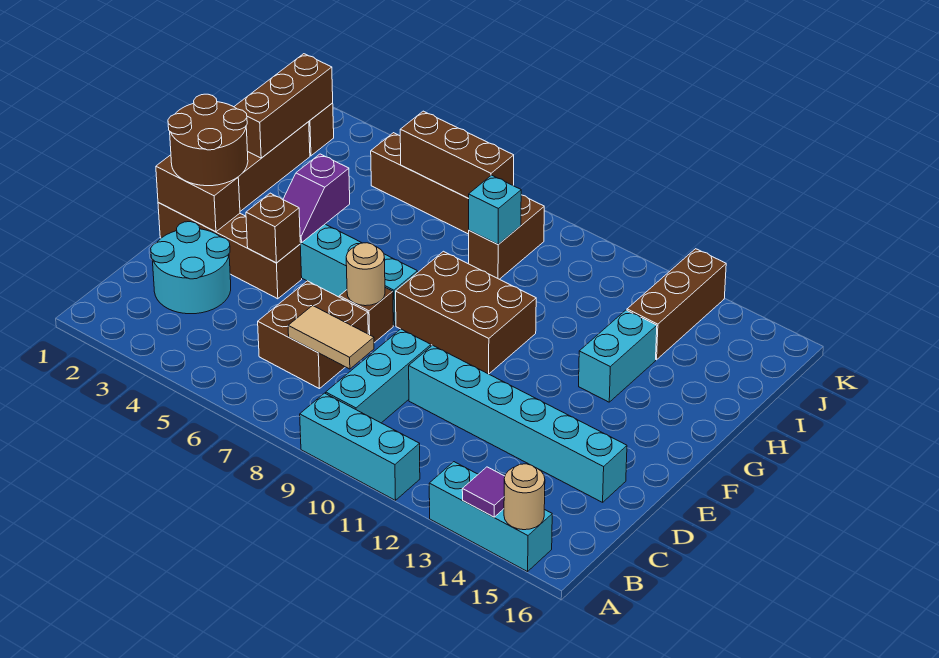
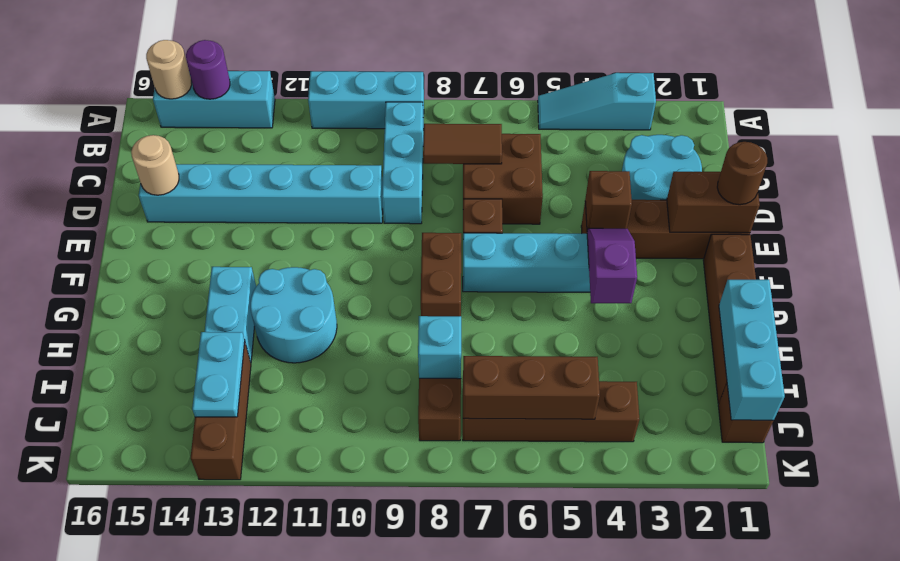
none -> cyan 1x3 slope [538,73,656,130]
purple 1x1 tile [462,467,505,517] -> purple 1x1 round brick [186,40,230,99]
tan 1x2 tile [288,306,374,369] -> brown 1x2 tile [423,124,502,164]
brown 2x2 round brick [168,94,248,186] -> brown 1x1 round brick [717,142,767,205]
tan 1x1 round brick [346,243,385,306] -> tan 1x1 round brick moved to [131,135,179,195]
brown 2x3 brick [396,251,536,374] -> brown 1x2 brick [421,233,461,316]
none -> cyan 2x2 round brick [250,267,337,363]
brown 1x3 brick [234,54,333,158] -> cyan 1x3 brick [719,280,785,421]
none -> cyan 1x2 plate [192,332,245,417]

